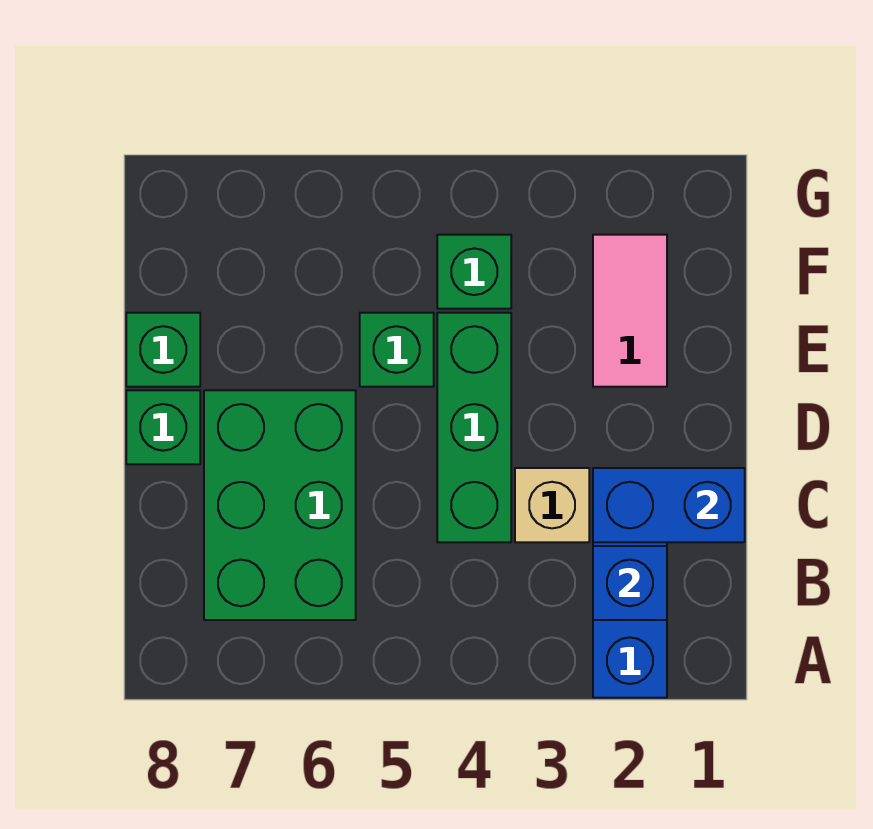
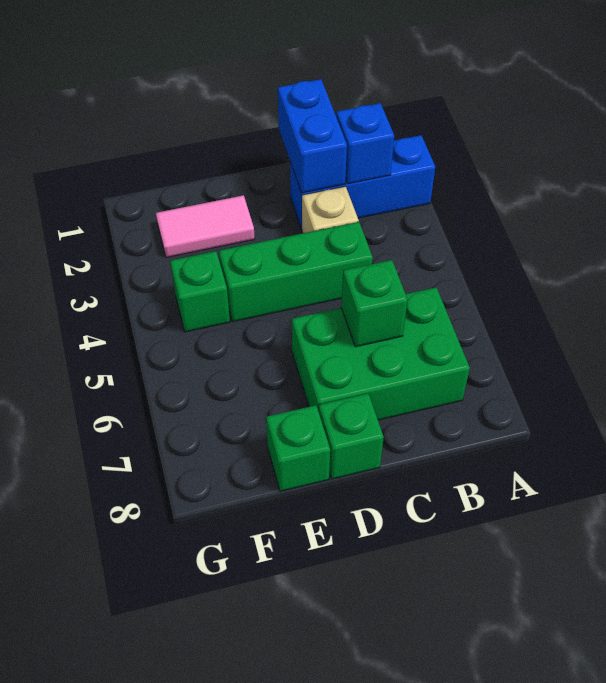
green 1x1 brick [360,313,434,387] -> green 1x1 brick moved to [341,260,408,347]

